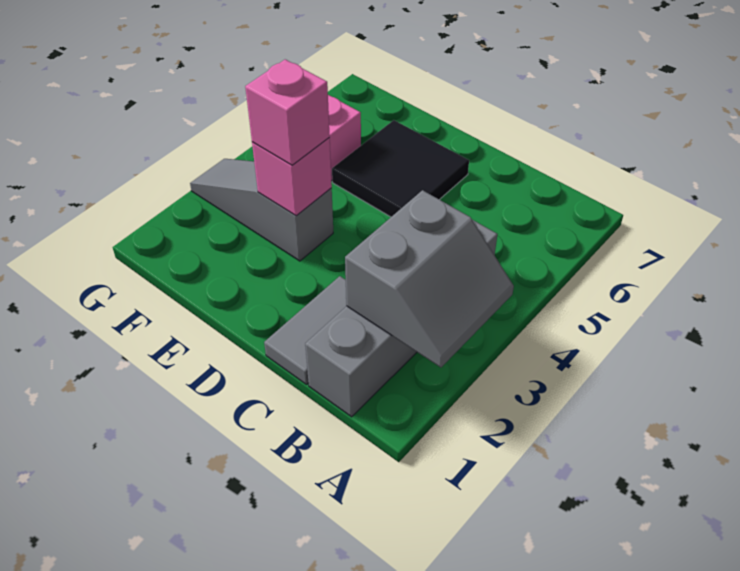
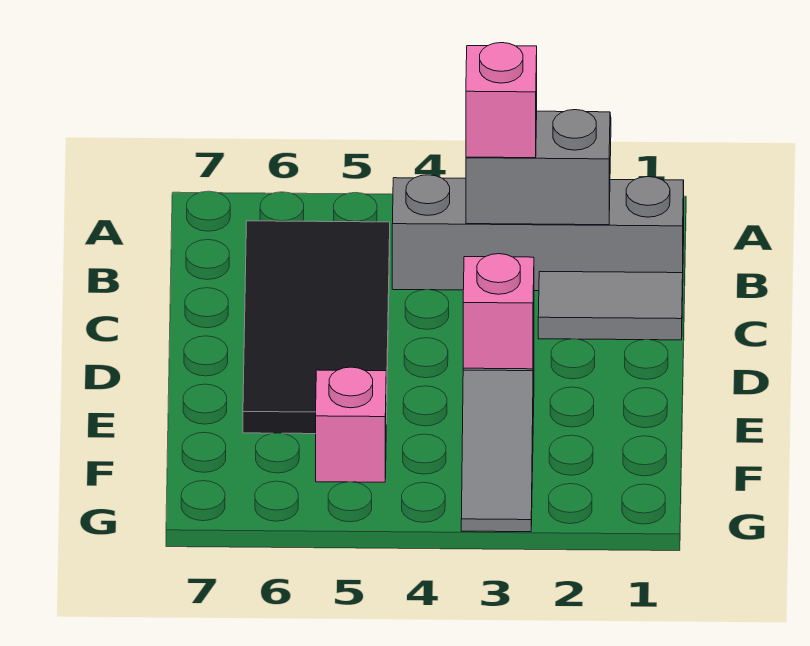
black 2x2 tile [332,120,469,217] -> black 2x4 tile [243,221,390,434]
pink 1x1 brick [245,59,330,165] -> pink 1x1 brick moved to [466,43,537,158]

